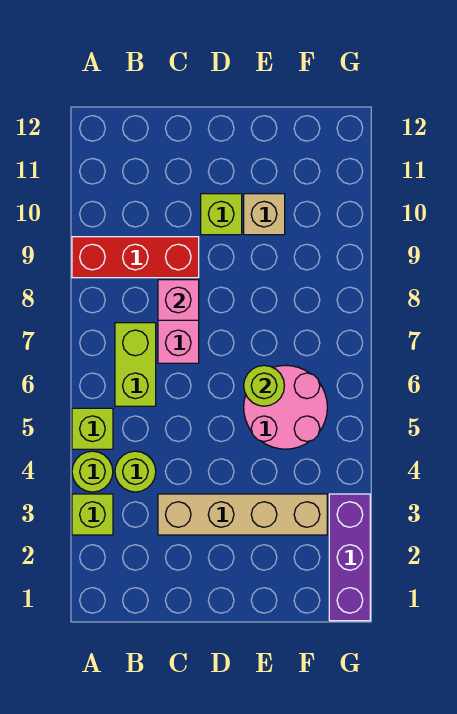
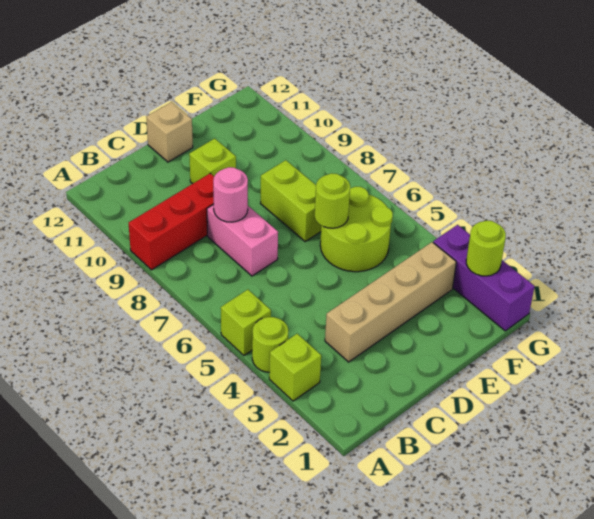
lime 1x1 round brick [115,451,156,492] -> lime 1x1 round brick moved to [466,221,506,276]
lime 1x2 brick [115,323,156,406] -> lime 1x2 brick moved to [261,160,321,242]
pink 1x1 brick [158,280,199,320] -> pink 1x1 round brick [213,167,248,222]
pink 2x2 round brick [244,365,327,449] -> lime 2x2 round brick [320,187,393,272]
tan 1x1 brick [244,194,285,235] -> tan 1x1 brick moved to [146,102,193,162]

